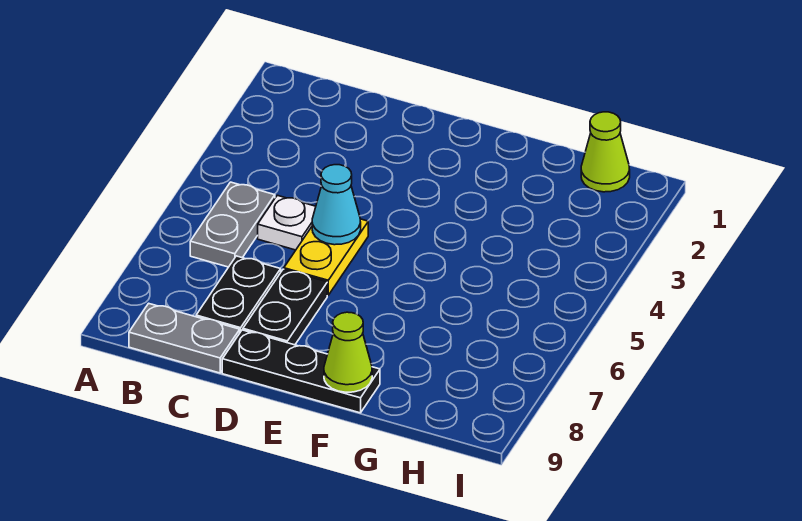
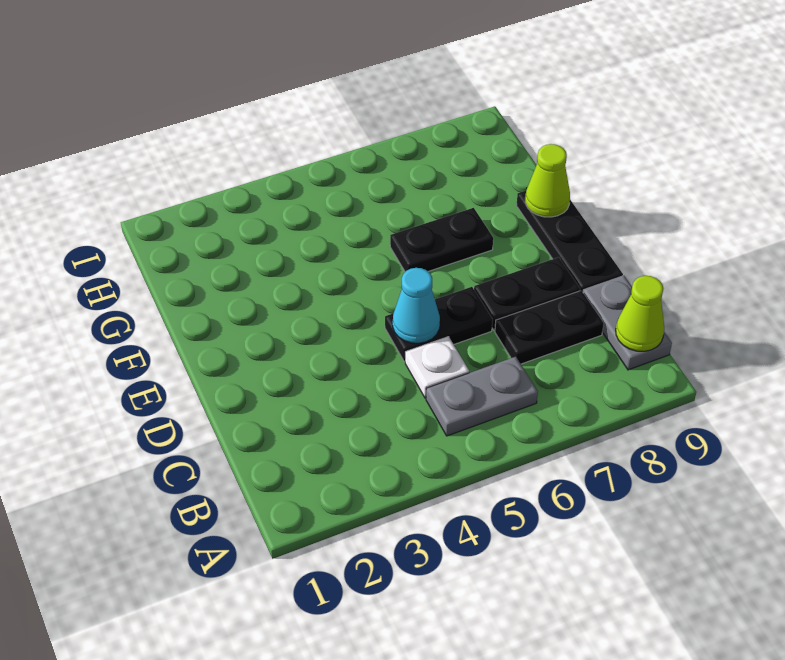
yellow 1x2 plate [284,219,368,295] -> black 1x2 plate [385,287,493,362]
none -> black 1x2 plate [390,208,493,272]
lime 1x1 cone [581,112,630,192] -> lime 1x1 cone moved to [616,276,664,351]

